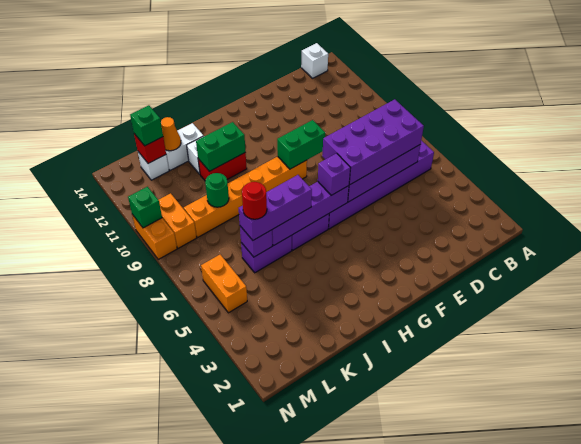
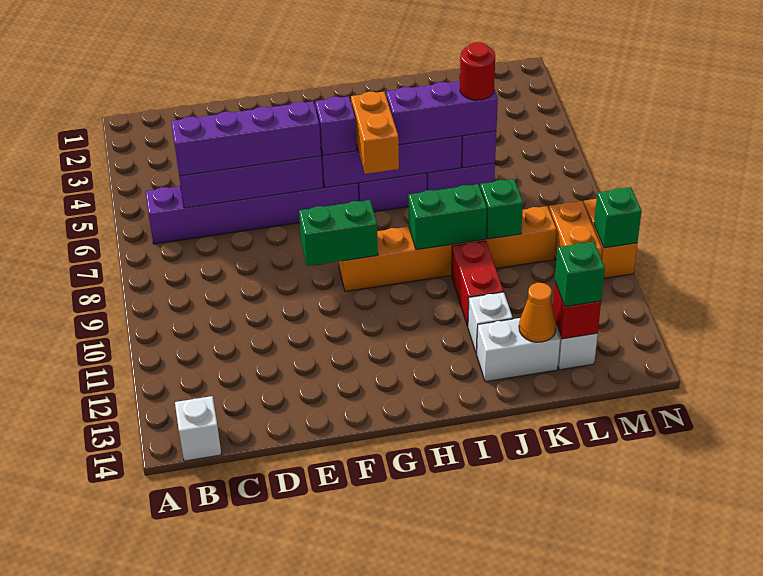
purple 2x4 brick [322,99,424,185] -> purple 1x4 brick [171,101,321,176]
red 1x2 brick [198,152,247,180] -> red 1x2 brick turned to [452,241,503,326]
green 1x2 brick [196,122,246,171] -> green 1x2 brick moved to [408,184,487,250]
green 1x1 round brick [205,173,229,207] -> green 1x1 brick [480,179,523,239]
orange 1x2 brick [201,255,247,313] -> orange 1x2 brick moved to [351,91,399,174]

